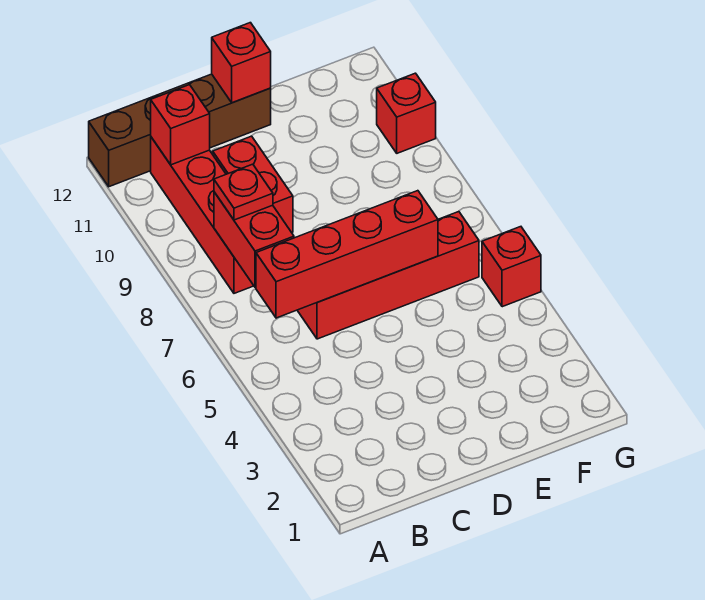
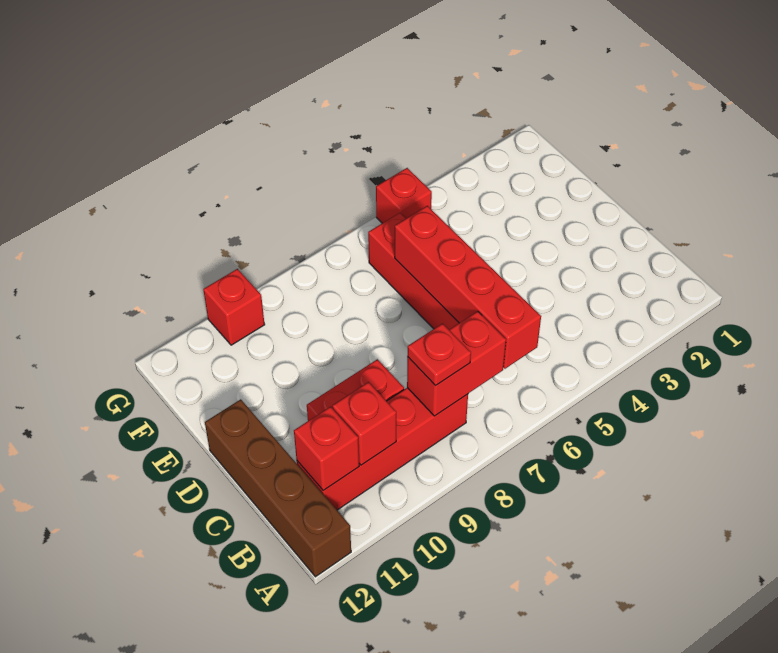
red 1x1 brick [212,23,271,103] -> red 1x1 brick moved to [333,382,396,465]

